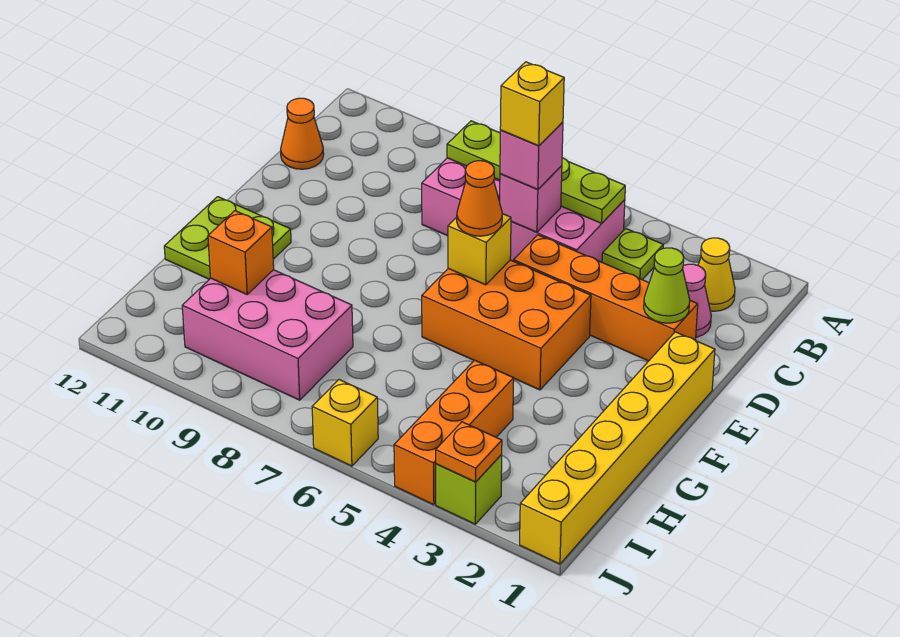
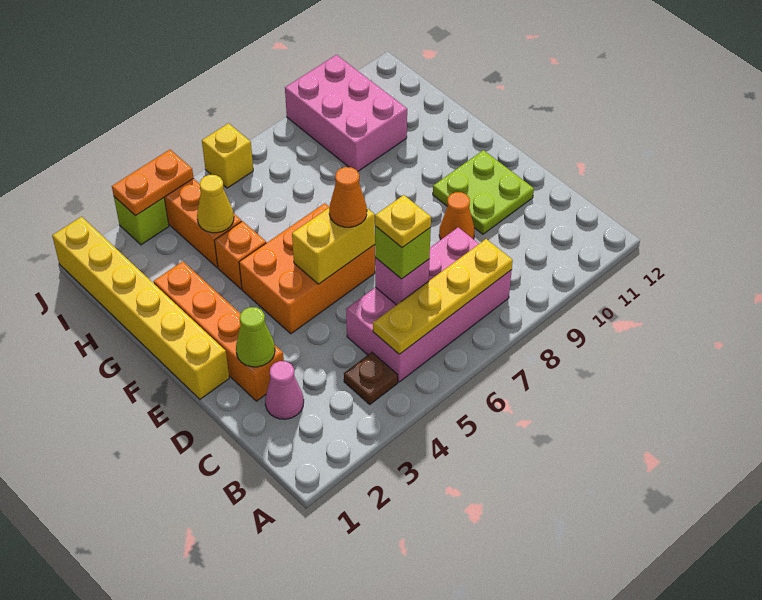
yellow 1x1 cone [698,238,735,311] -> yellow 1x1 cone moved to [197,175,234,233]
lime 1x1 plate [602,228,663,280] -> brown 1x1 plate [344,352,398,404]
lime 1x4 plate [447,121,625,223] -> yellow 1x4 plate [373,239,513,354]
pink 1x1 brick [500,122,563,189] -> lime 1x1 brick [375,226,431,279]
yellow 1x1 brick [500,62,564,146] -> yellow 1x1 plate [375,195,431,248]
orange 1x1 cone [281,98,324,169] -> orange 1x1 cone moved to [439,192,474,239]
orange 1x4 brick [514,235,698,361] -> orange 1x4 brick turned to [154,261,284,401]
yellow 1x1 brick [448,214,511,285] -> yellow 1x2 brick [292,208,375,284]
lime 2x2 plate [164,197,291,279] -> lime 2x2 plate moved to [433,150,534,234]
pink 2x3 brick [182,270,353,400] -> pink 2x3 brick turned to [285,55,407,171]
orange 1x1 brick [208,211,274,294] -> orange 1x1 brick moved to [214,221,266,289]
orange 1x1 plate [436,422,502,482] -> orange 1x2 plate [112,150,193,216]

